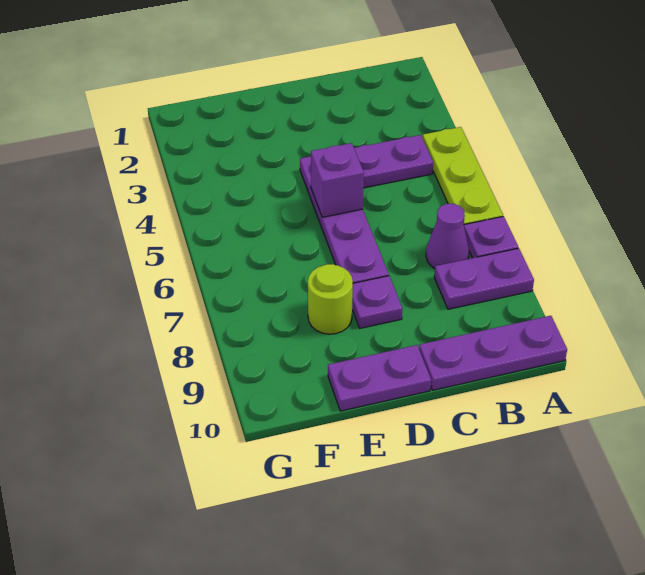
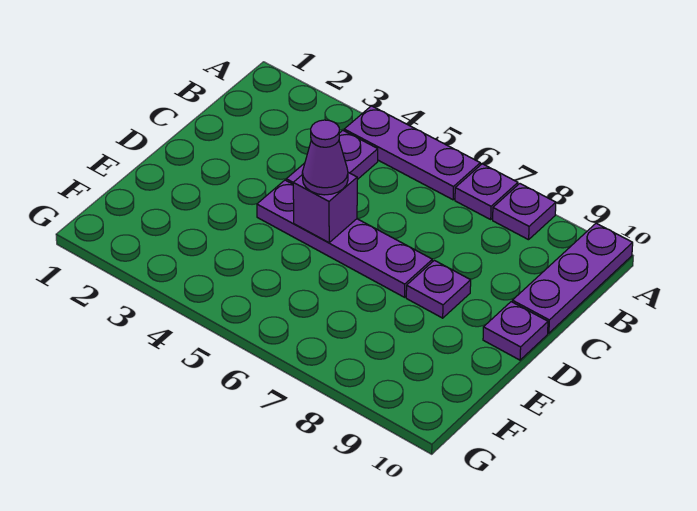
lime 1x3 plate [423,127,503,224] -> purple 1x3 plate [344,106,480,200]
purple 1x2 plate [434,248,534,309] -> purple 1x1 plate [493,184,556,240]
purple 1x1 cone [426,204,469,269] -> purple 1x1 cone moved to [302,120,348,195]
purple 1x2 plate [328,345,431,411] -> purple 1x1 plate [483,302,548,360]
lime 1x1 round brick [308,264,353,334] -> none

